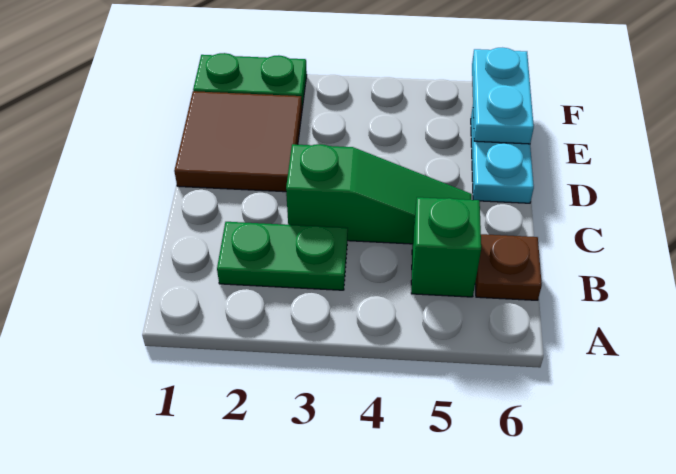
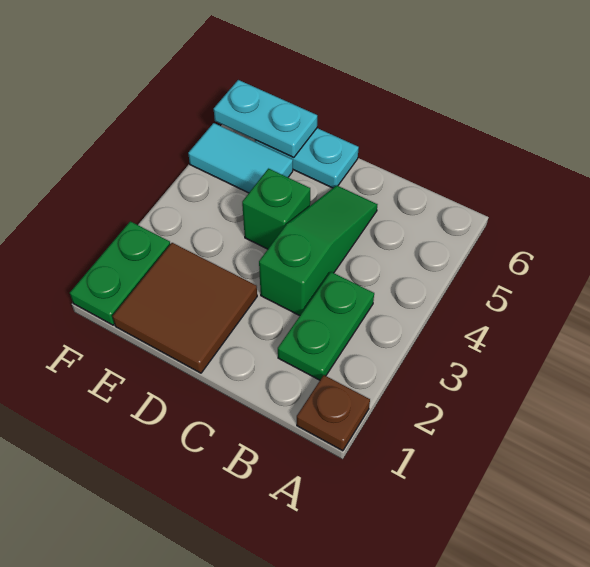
green 1x1 brick [411,197,481,297] -> green 1x1 brick moved to [242,169,310,249]
brown 1x1 plate [475,234,542,300] -> brown 1x1 plate moved to [297,375,370,451]
none -> cyan 1x2 tile [188,123,293,193]

